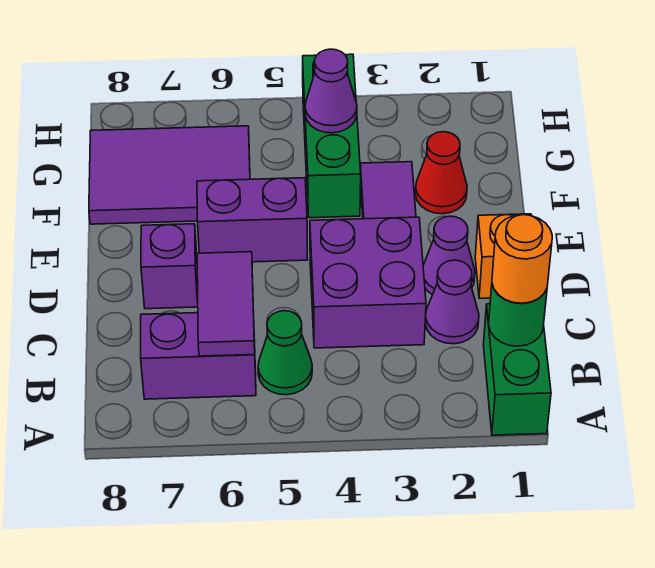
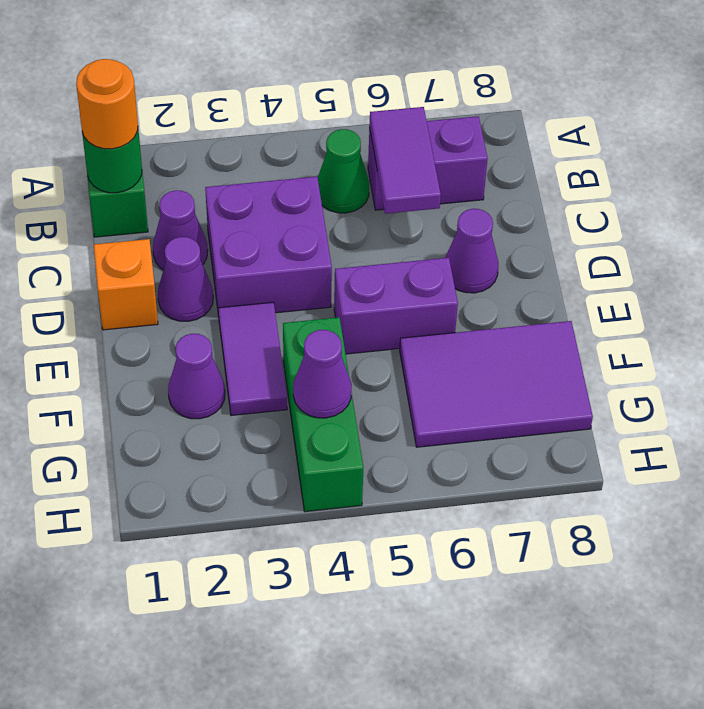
purple 1x1 brick [141,224,198,309] -> purple 1x1 cone [445,209,498,293]
red 1x1 cone [415,132,467,214] -> purple 1x1 cone [168,334,225,419]

